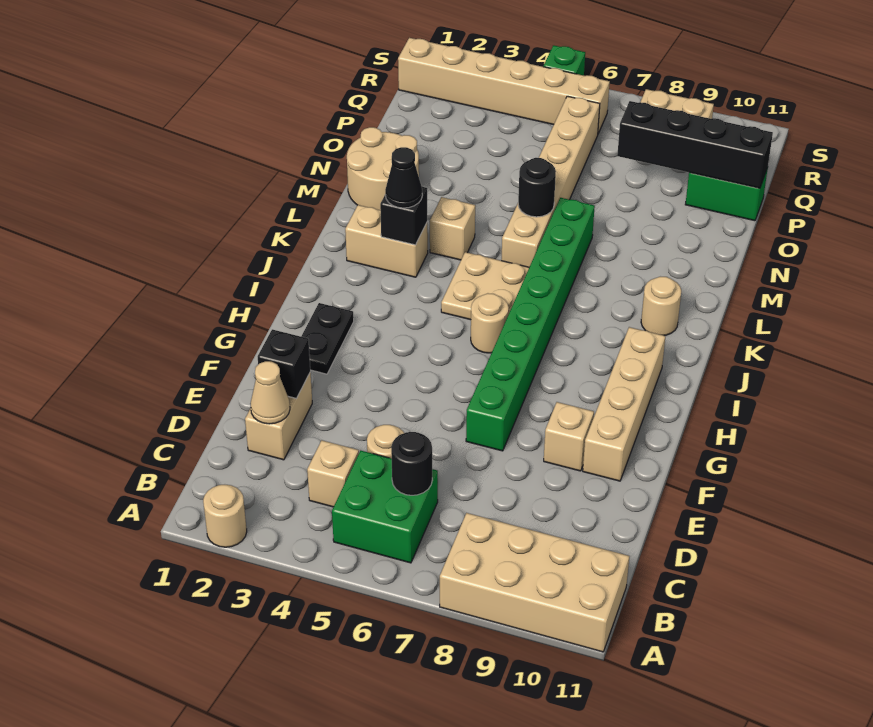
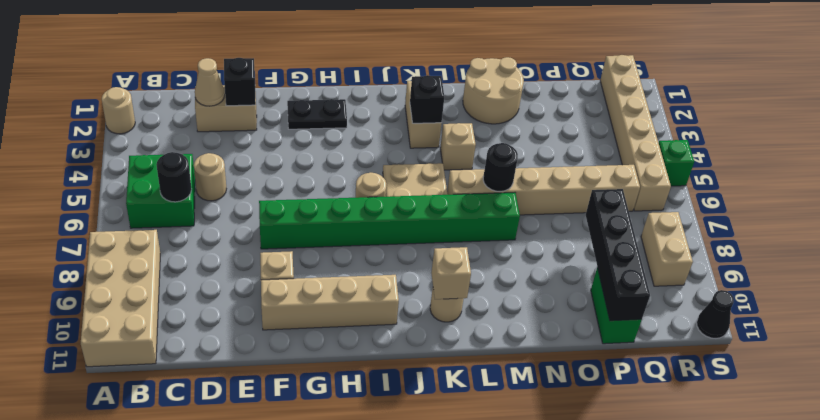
tan 1x1 brick [307,440,359,507] -> tan 1x1 brick moved to [431,247,471,299]
black 1x1 cone [385,147,422,208] -> black 1x1 cone moved to [697,290,734,338]

